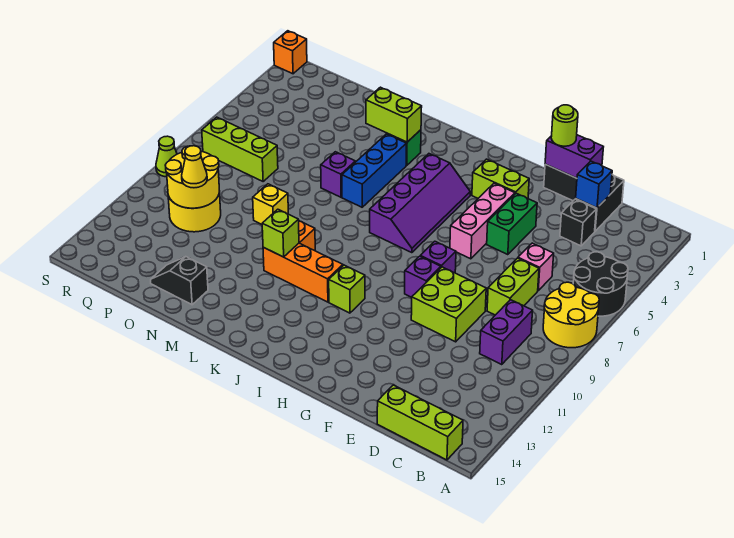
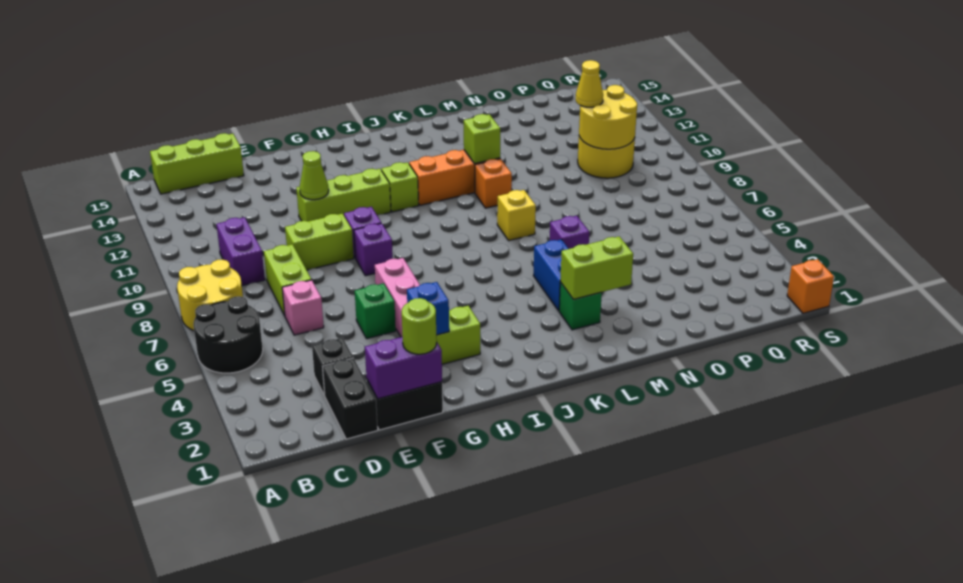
blue 1x1 brick [576,161,612,208] -> blue 1x1 brick moved to [407,282,449,335]
lime 2x2 brick [411,267,486,342] -> lime 1x2 brick [285,213,354,270]
green 1x2 brick [487,193,537,255] -> green 1x1 brick [355,283,396,339]
purple 2x4 slope [370,154,470,253] -> none
blue 1x3 brick [342,134,406,207] -> blue 1x2 brick [533,239,569,311]
yellow 1x1 brick [253,184,288,224] -> yellow 1x1 brick moved to [497,190,536,241]
black 1x2 slope [151,257,208,305] -> none
lime 1x3 brick [202,117,278,181] -> lime 1x3 brick moved to [296,169,391,221]
lime 1x1 cone [156,136,177,177] -> lime 1x1 cone moved to [300,151,329,200]

